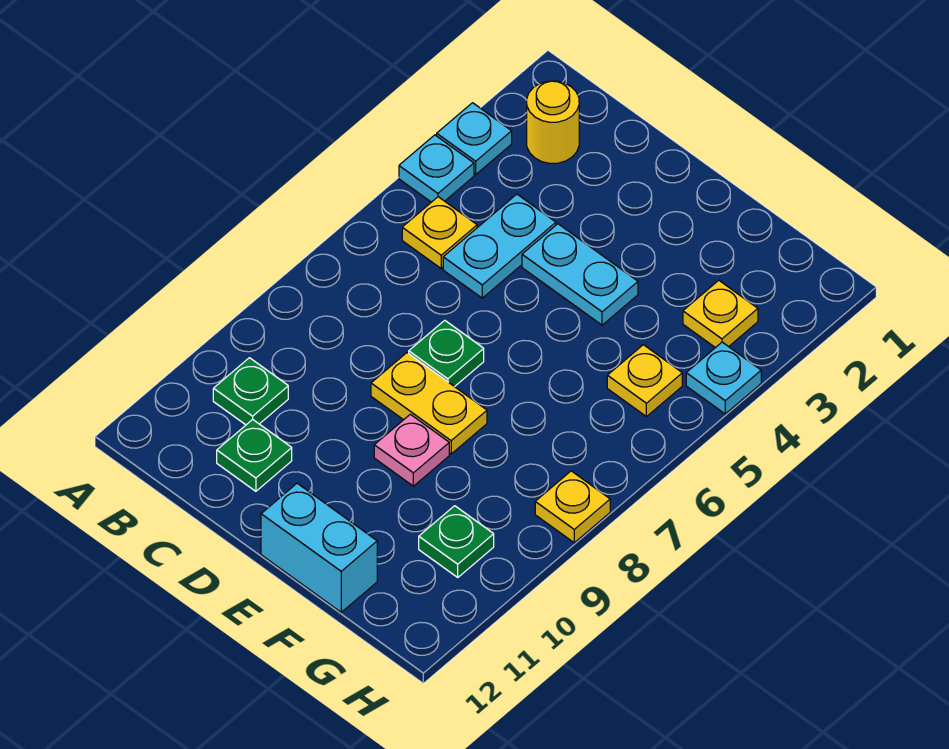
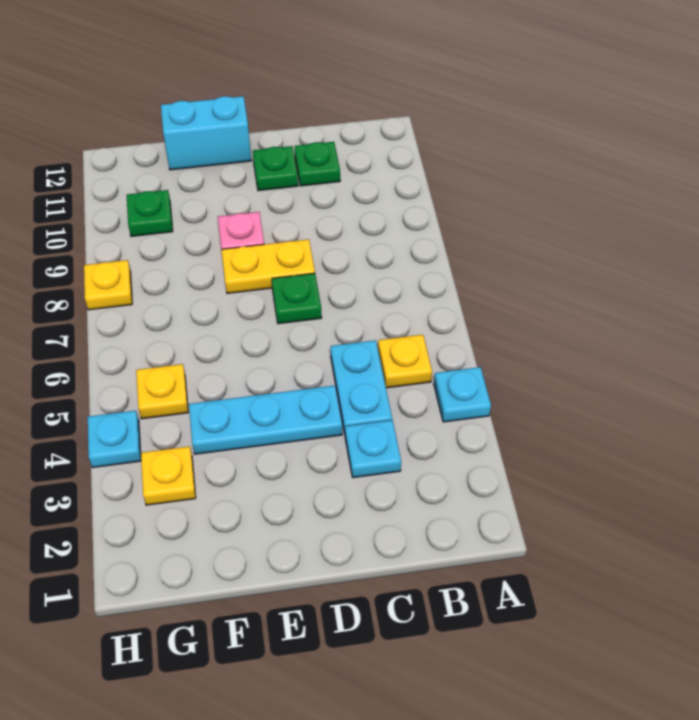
cyan 1x1 plate [437,103,512,174] -> cyan 1x1 plate moved to [345,420,401,478]
yellow 1x1 round brick [527,81,579,163] -> none
green 1x1 plate [213,358,288,425] -> green 1x1 plate moved to [253,146,298,191]
cyan 1x2 plate [522,224,638,325] -> cyan 1x3 plate [189,385,342,454]

